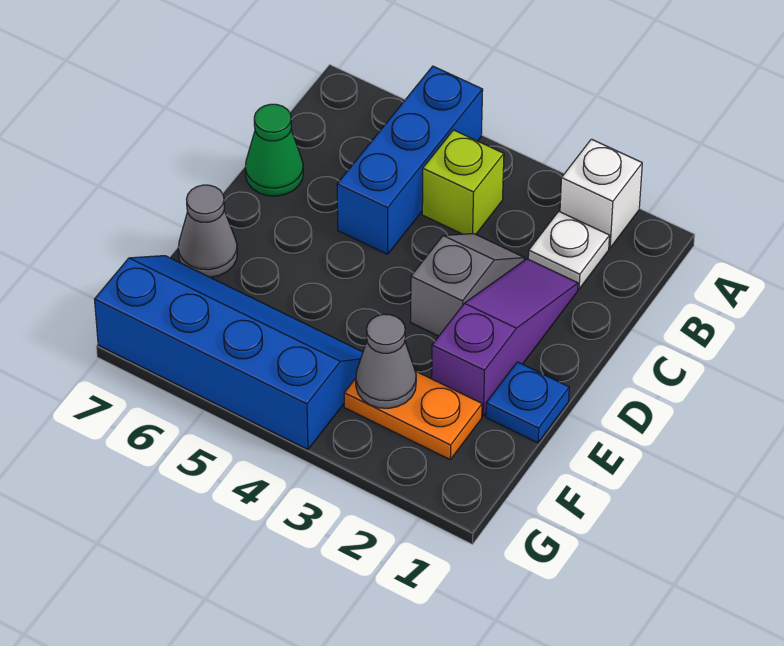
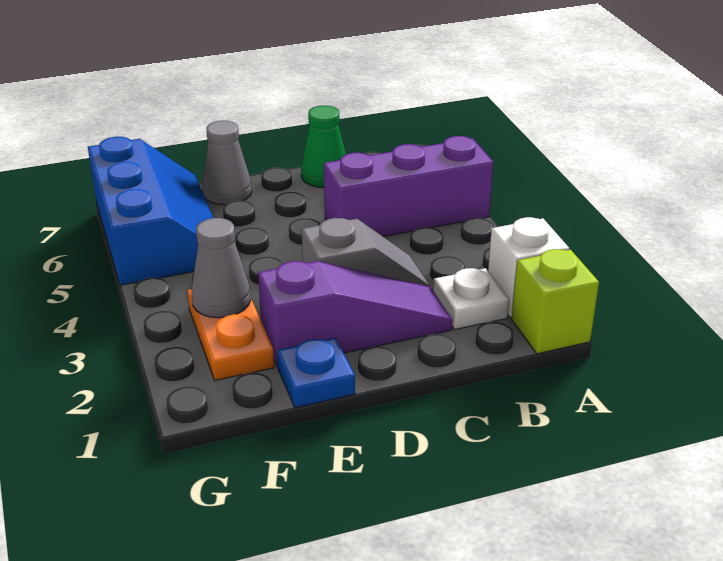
blue 1x3 brick [337,66,483,254] -> purple 1x3 brick [324,136,493,236]
lime 1x1 brick [422,130,504,234] -> lime 1x1 brick moved to [511,249,599,354]
blue 2x4 slope [95,256,363,450] -> blue 2x3 slope [88,137,213,285]

